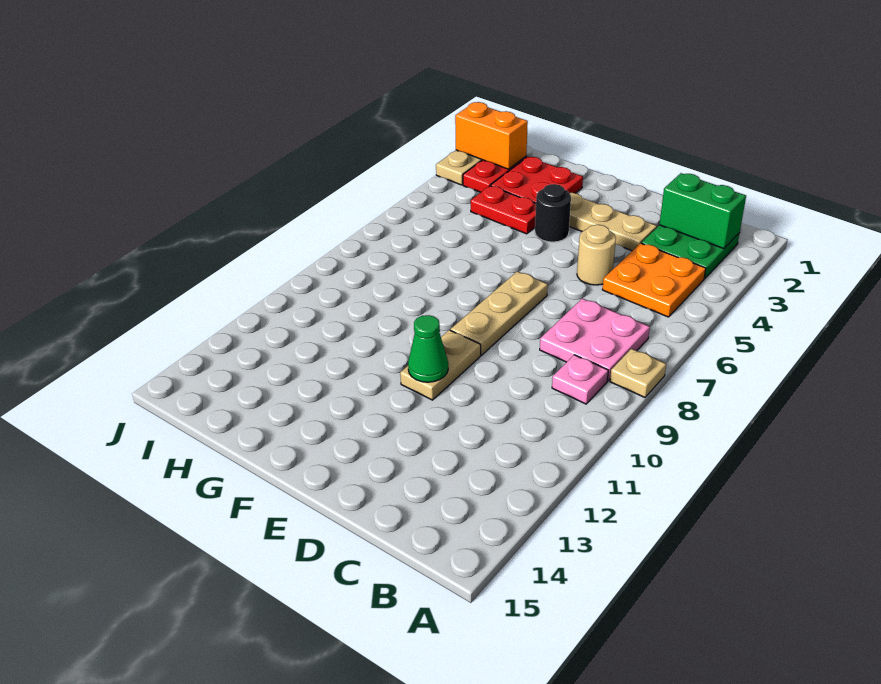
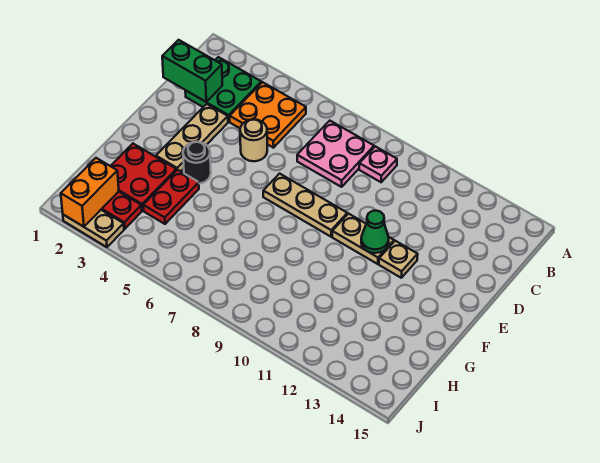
tan 1x1 plate [610,349,666,397] -> tan 1x1 plate moved to [379,241,418,278]
green 1x2 brick [659,173,746,249] -> green 1x2 brick turned to [162,40,222,102]

